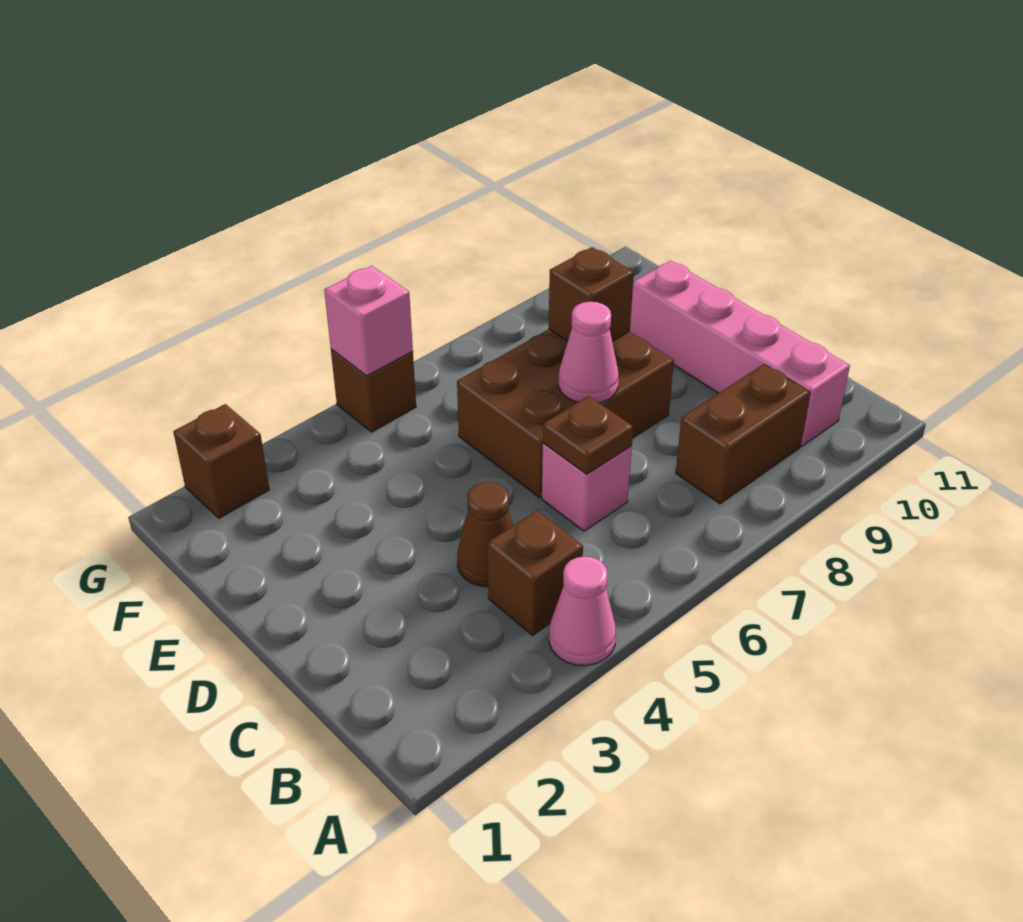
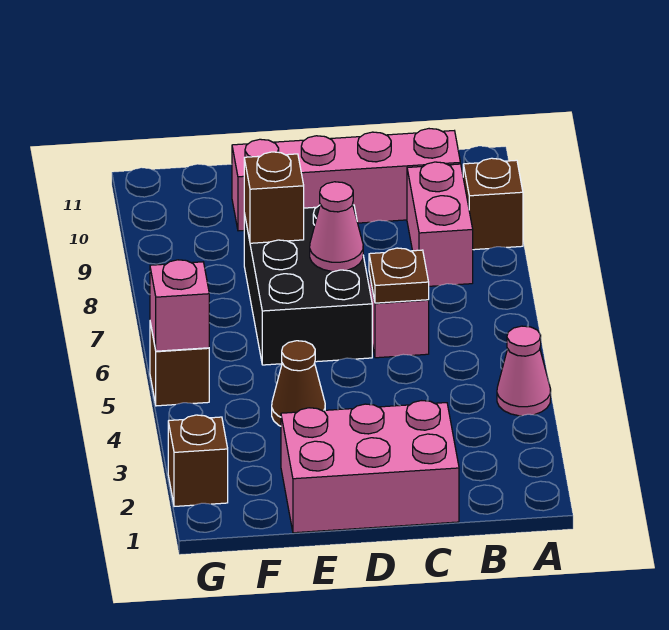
brown 1x1 brick [488,511,583,635] -> brown 1x1 brick moved to [463,158,523,250]
brown 1x2 brick [676,364,810,504] -> pink 1x2 brick [407,162,473,286]
none -> pink 2x3 brick [281,401,459,533]
brown 1x1 cone [457,482,513,587] -> brown 1x1 cone moved to [272,341,325,426]
brown 2x3 brick [457,329,674,497] -> black 2x3 brick [244,205,372,365]

